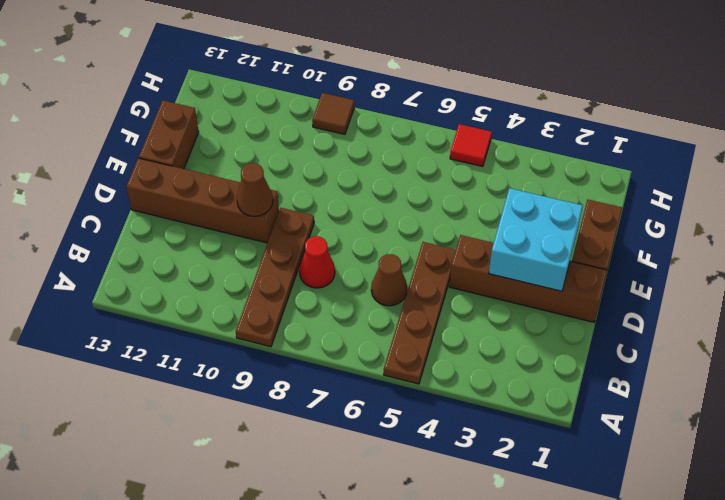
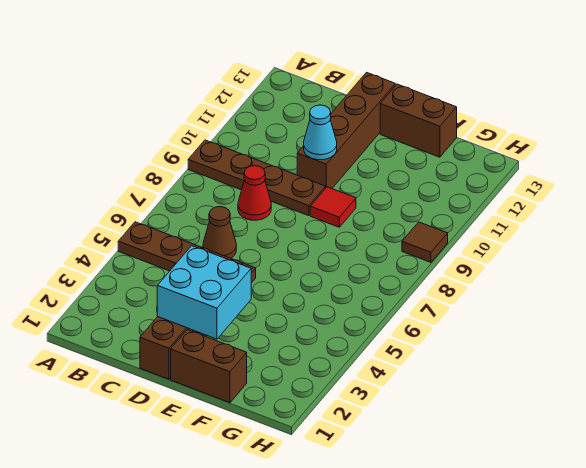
brown 1x1 cone [237,163,273,216] -> cyan 1x1 cone [304,105,337,160]
red 1x1 tile [450,124,492,167] -> red 1x1 tile moved to [310,187,356,227]

